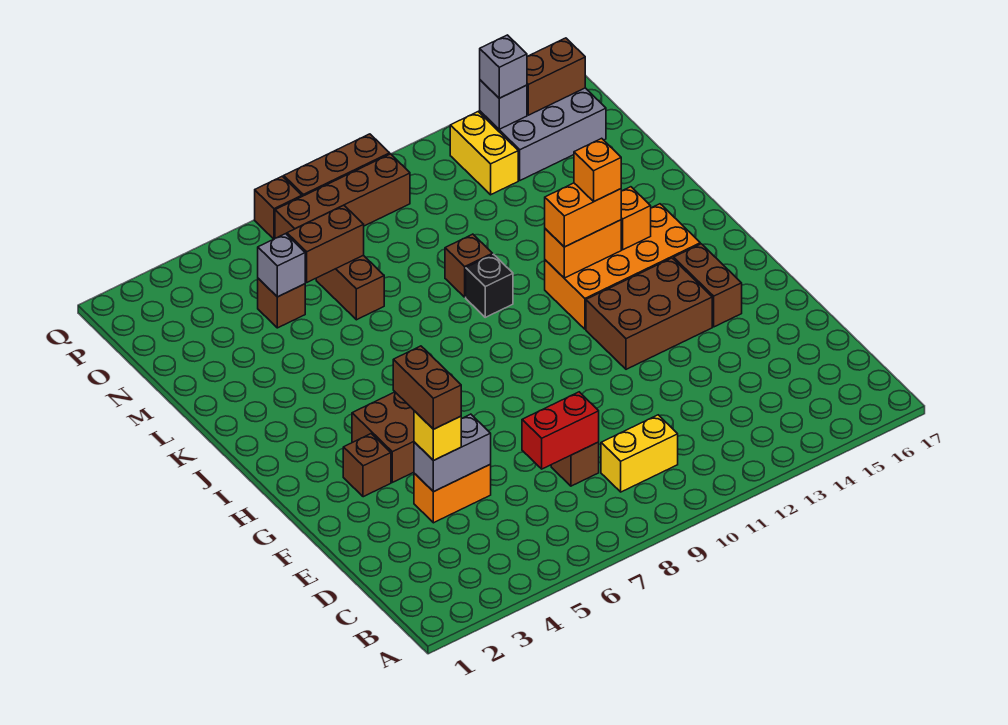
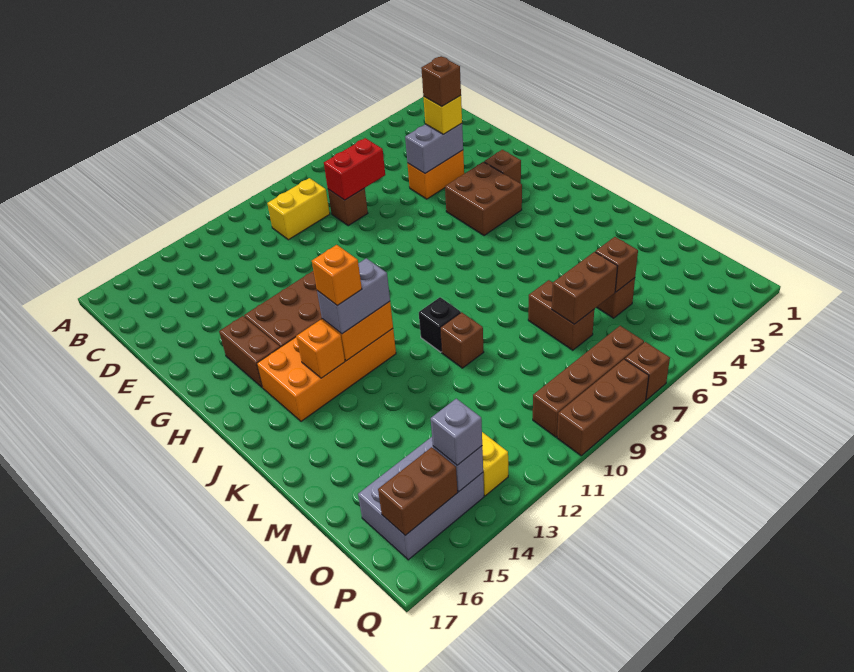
brown 1x2 brick [393,346,461,429] -> brown 1x1 brick [421,56,461,106]
orange 1x2 brick [545,183,621,247] -> grey 1x2 brick [317,258,390,334]
grey 1x1 brick [258,234,305,297] -> brown 1x1 brick [595,237,638,292]

